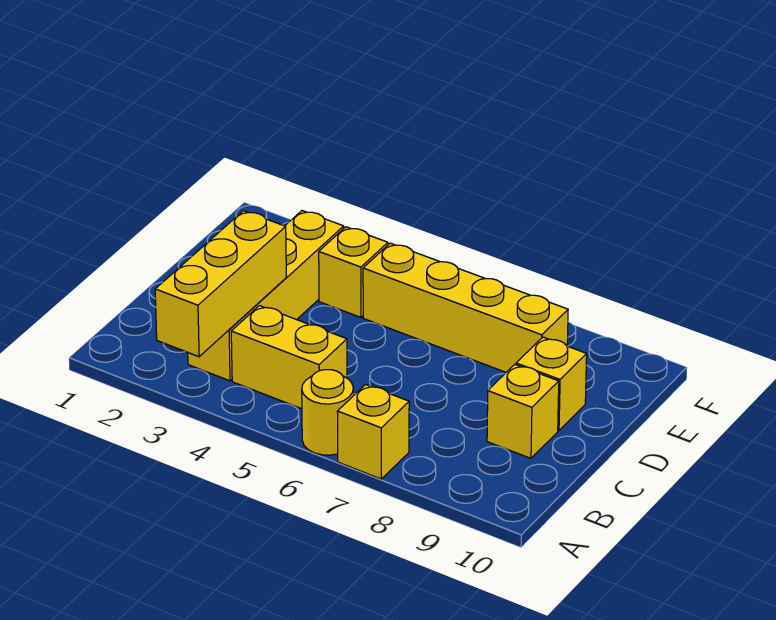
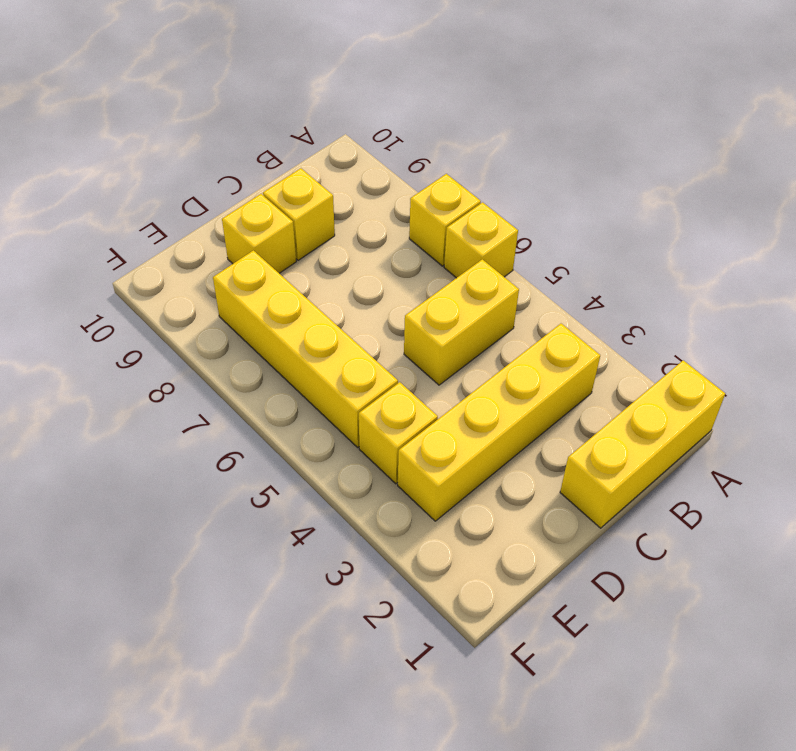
yellow 1x3 brick [155,211,286,357] -> yellow 1x3 brick moved to [560,360,725,528]
yellow 1x1 round brick [302,370,353,455] -> yellow 1x1 brick [444,202,518,278]
yellow 1x2 brick [231,306,347,409] -> yellow 1x2 brick turned to [404,259,519,385]

